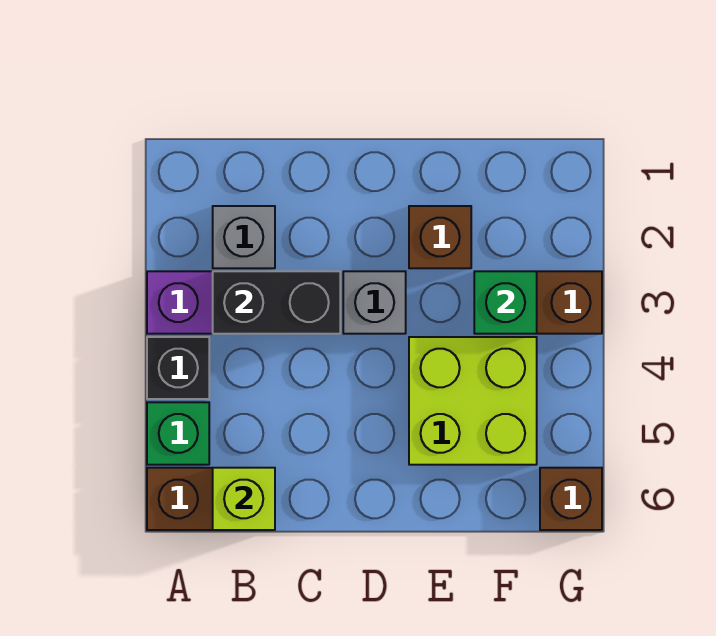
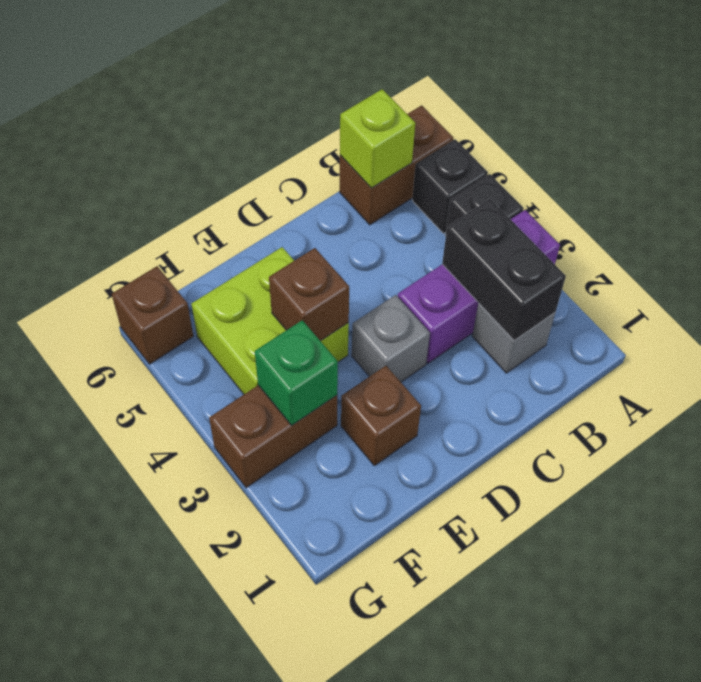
green 1x1 brick [147,402,209,465] -> black 1x1 brick [412,139,488,233]
black 1x2 brick [213,271,340,334] -> black 1x2 brick turned to [442,199,566,341]
none -> brown 1x1 brick [269,248,349,341]

